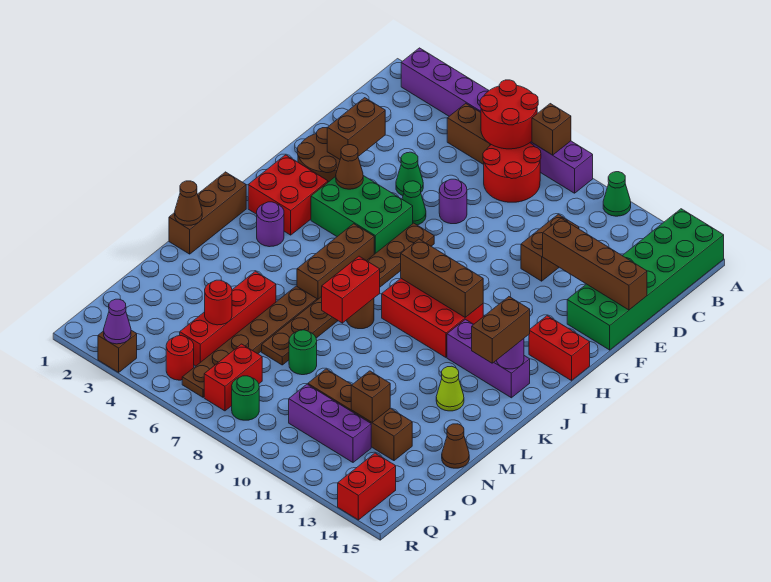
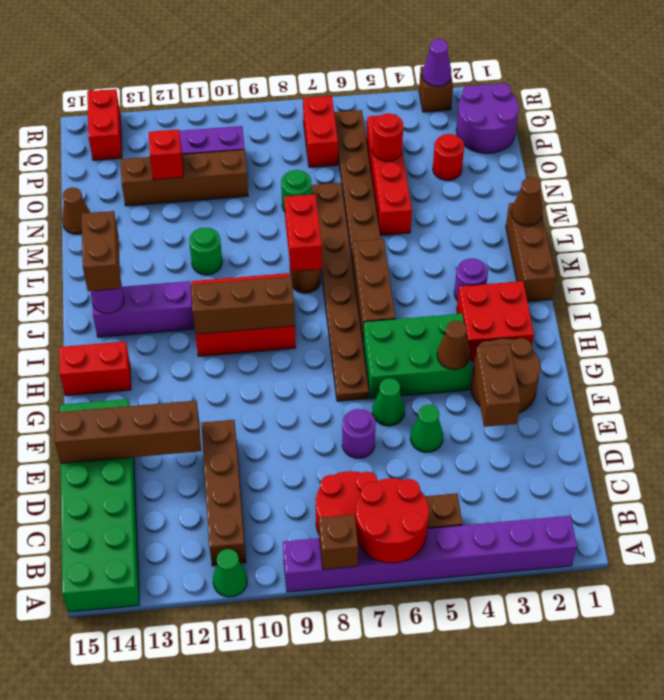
brown 1x2 brick [521,214,579,281] -> brown 1x4 brick [201,420,246,566]
lime 1x1 cone [436,366,464,411] -> none
brown 1x1 brick [351,371,390,422] -> red 1x1 brick [149,129,183,180]
none -> purple 2x2 round brick [456,83,519,153]
red 1x1 round brick [166,336,194,380] -> red 1x1 round brick moved to [433,134,464,181]
green 1x1 round brick [232,376,259,420] -> green 1x1 round brick moved to [189,228,222,275]

